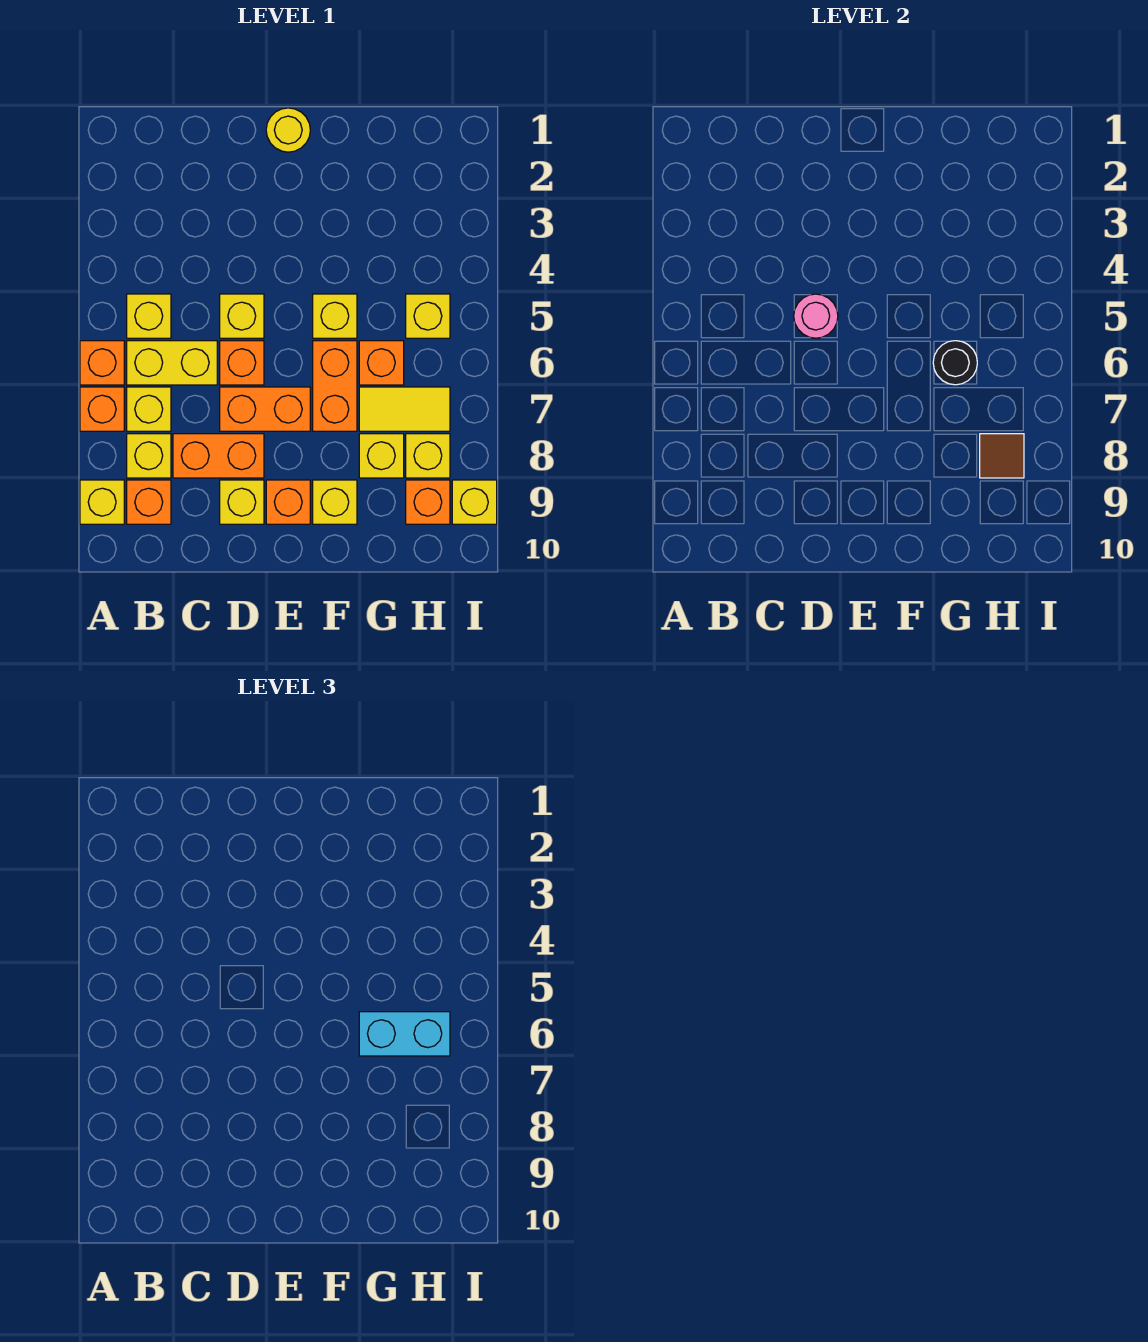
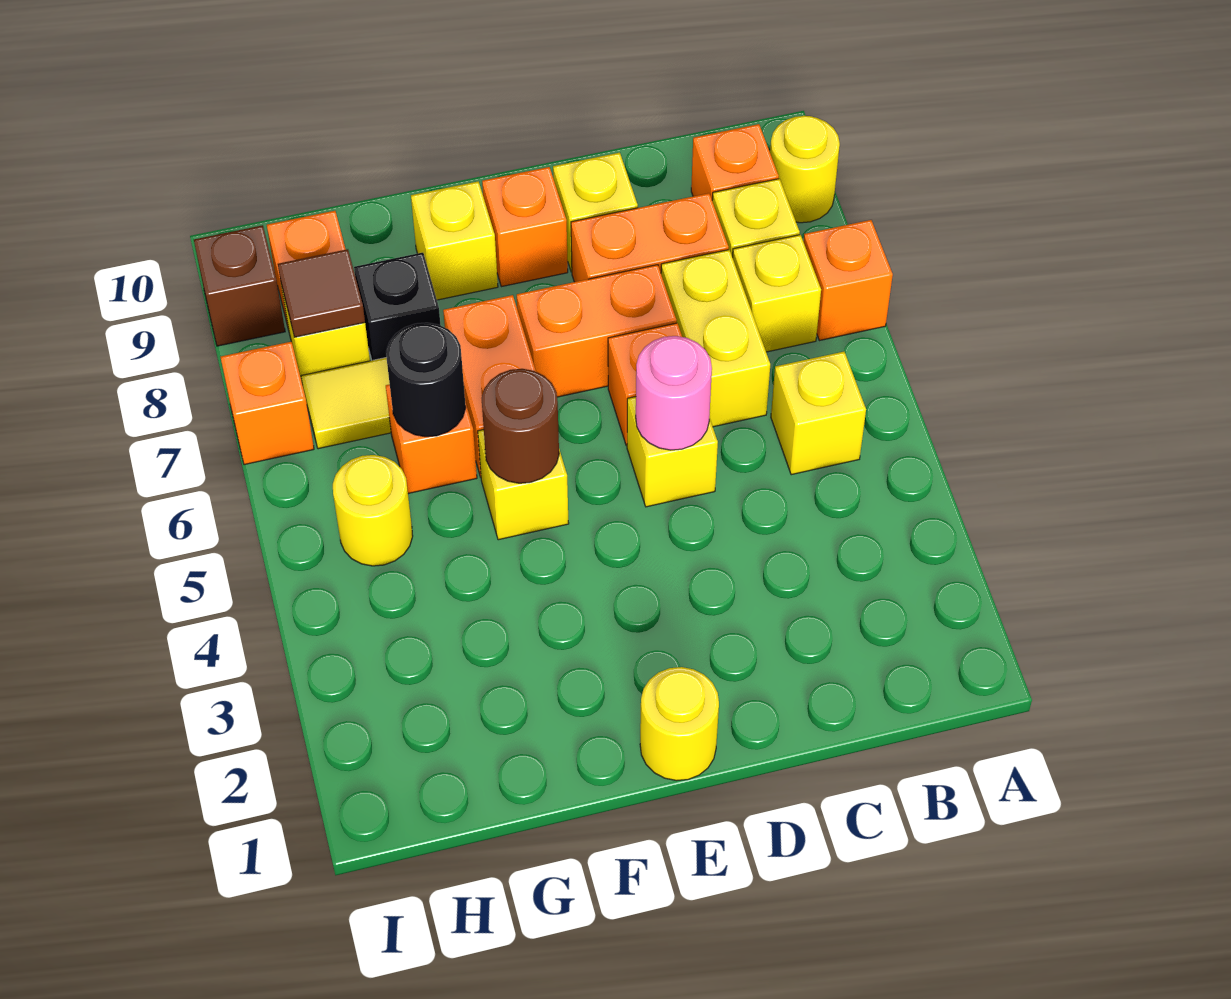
orange 1x1 brick [80,341,124,385] -> orange 1x1 brick moved to [221,342,314,465]
yellow 1x1 brick [80,480,124,524] -> yellow 1x1 round brick [770,116,840,223]
yellow 1x2 brick [127,341,217,385] -> yellow 1x2 brick turned to [661,250,770,427]
none -> brown 1x1 round brick [482,369,559,483]
cyan 1x2 brick [359,1012,450,1056] -> none
yellow 1x1 brick [359,434,404,478] -> black 1x1 brick [354,253,440,360]
yellow 1x1 brick [406,294,450,338] -> yellow 1x1 round brick [333,455,413,566]
yellow 1x1 brick [452,480,497,524] -> brown 1x1 brick [194,225,285,346]

